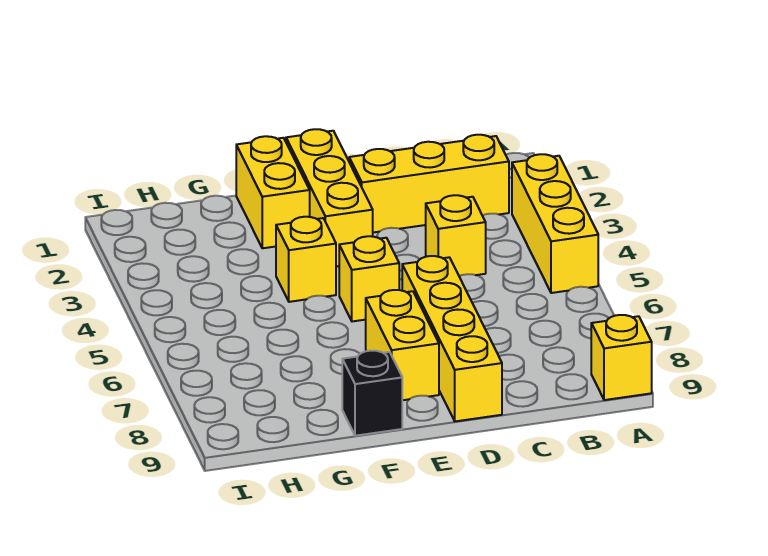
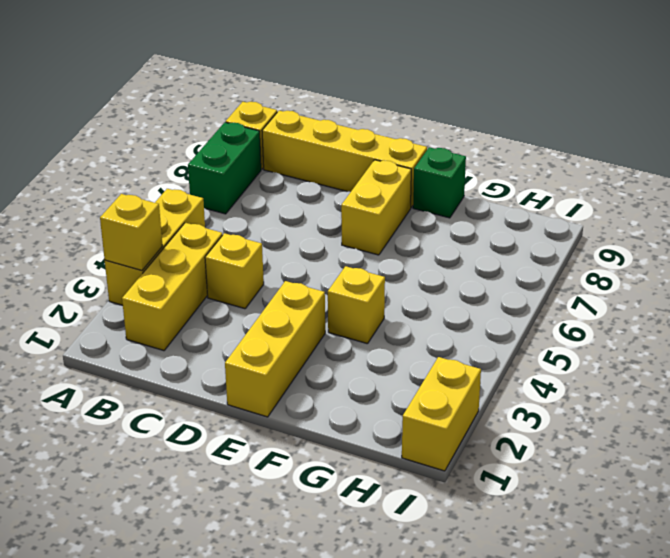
none -> green 1x2 brick [188,122,261,214]
yellow 1x3 brick [349,135,509,232] -> yellow 1x3 brick turned to [122,223,222,351]
yellow 1x4 brick [402,256,502,421] -> yellow 1x4 brick turned to [262,111,427,208]
yellow 1x1 brick [339,236,399,321] -> yellow 1x1 brick moved to [100,194,162,270]
yellow 1x2 brick [236,136,310,248] -> yellow 1x2 brick moved to [402,357,481,471]
black 1x1 brick [342,351,402,436] -> green 1x1 brick [413,147,466,218]

